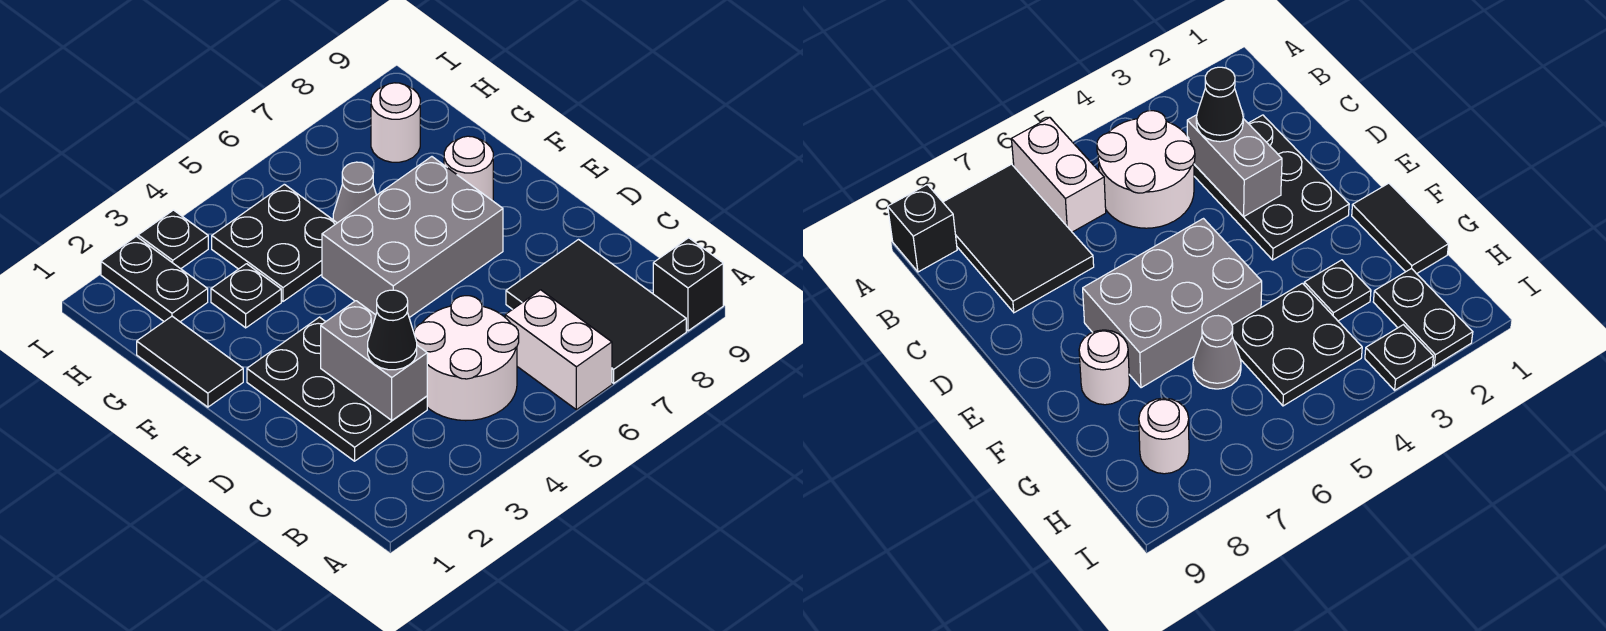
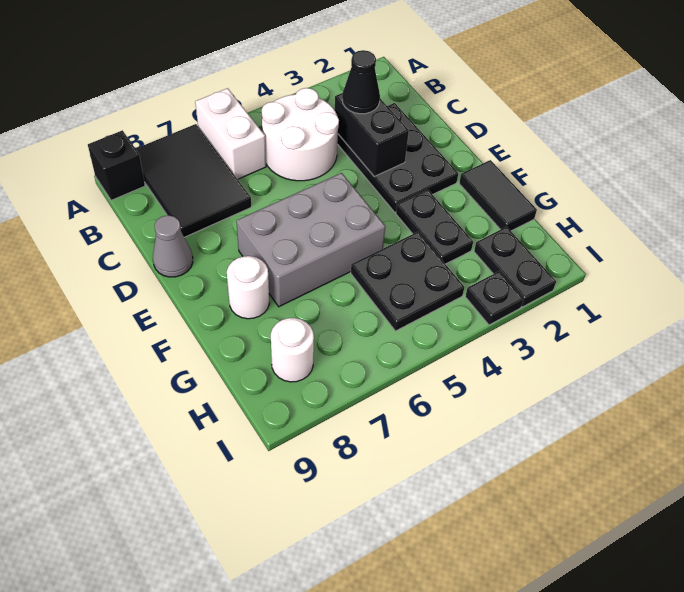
grey 1x2 brick [321,301,427,420] -> black 1x2 brick [335,93,409,176]
black 1x1 plate [211,264,281,328] -> black 1x2 plate [396,190,473,264]
grey 1x1 cone [333,162,376,223] -> grey 1x1 cone moved to [153,215,193,277]

